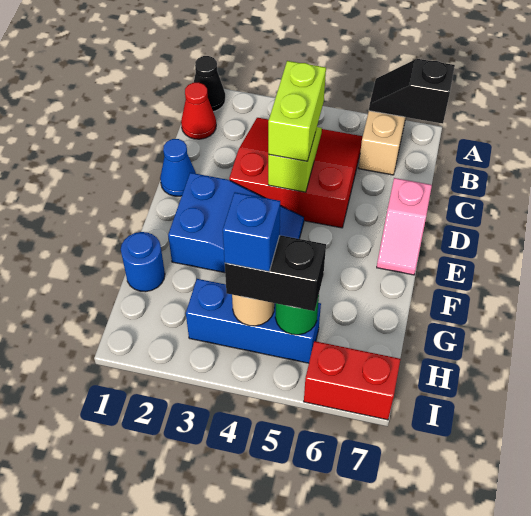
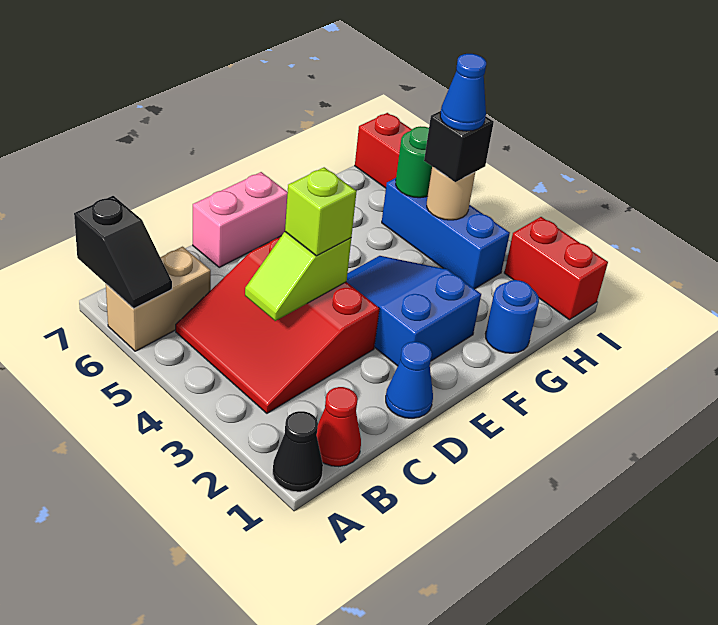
lime 1x2 brick [268,61,326,161] -> lime 1x1 brick [285,167,357,256]
pink 1x2 slope [377,178,432,275] -> pink 1x2 brick [193,172,288,267]
black 1x2 brick [225,235,326,311] -> black 1x1 brick [424,111,494,182]
blue 1x1 brick [223,192,280,272] -> blue 1x1 cone [440,54,486,131]
none -> red 1x2 brick [504,217,608,320]

